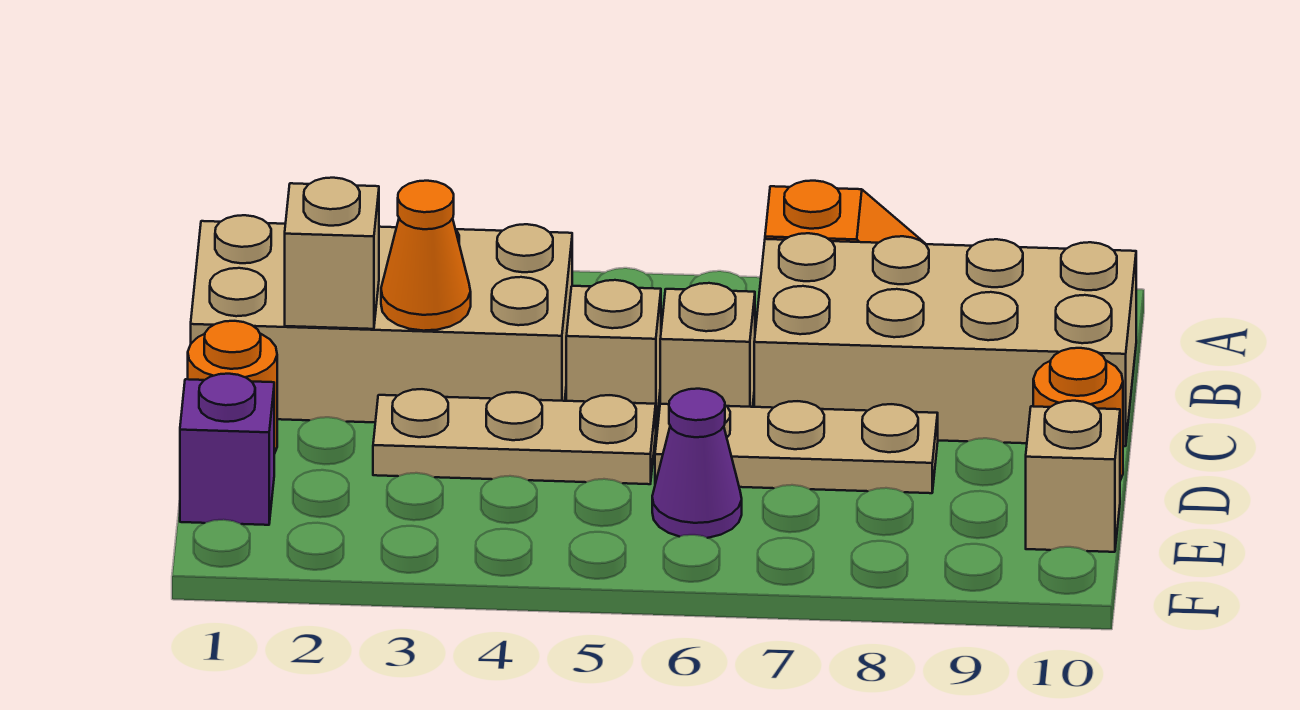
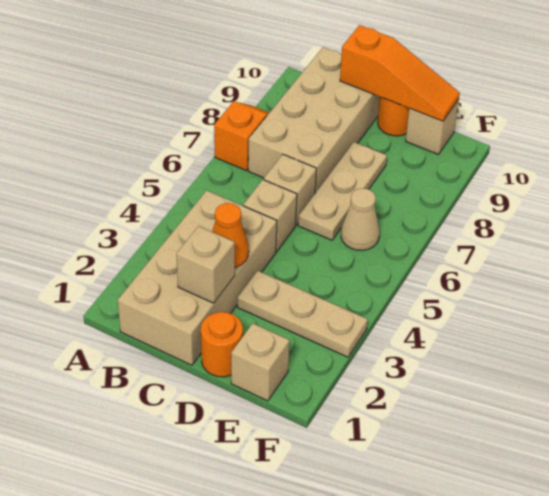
none -> orange 1x3 slope [340,25,460,121]
tan 1x3 plate [373,389,656,484] -> tan 1x3 plate turned to [238,271,368,357]
purple 1x1 brick [180,374,274,525] -> tan 1x1 brick [231,323,290,401]
purple 1x1 cone [652,389,742,538] -> tan 1x1 cone [341,188,380,250]

